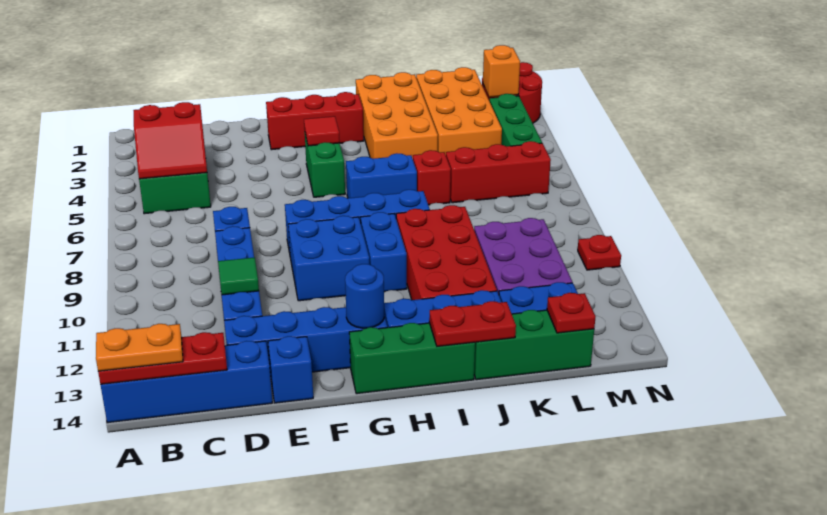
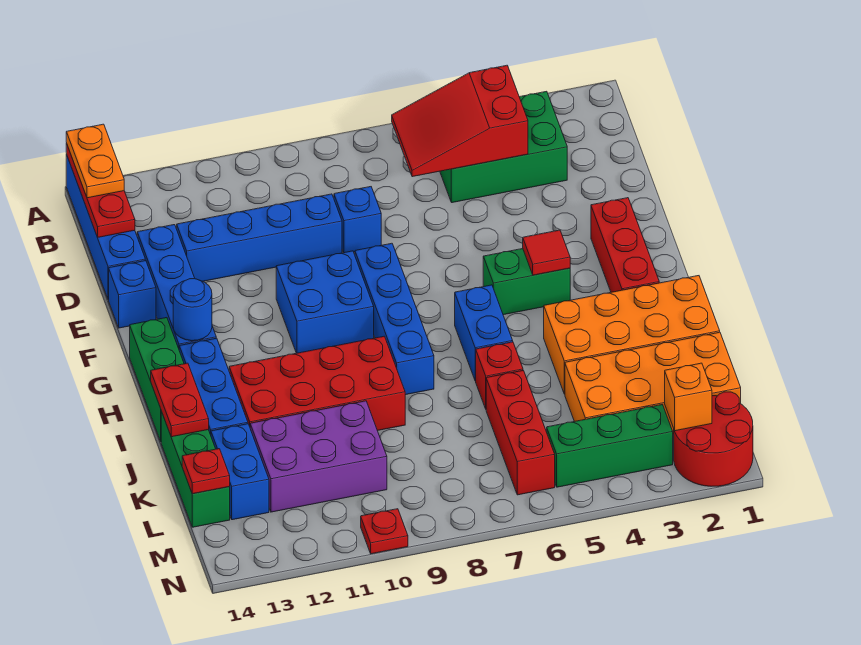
red 2x2 slope [133,102,207,179] -> red 2x3 slope [392,65,528,177]
green 1x1 tile [218,257,259,295] -> none
blue 1x2 brick [361,212,407,292] -> none

